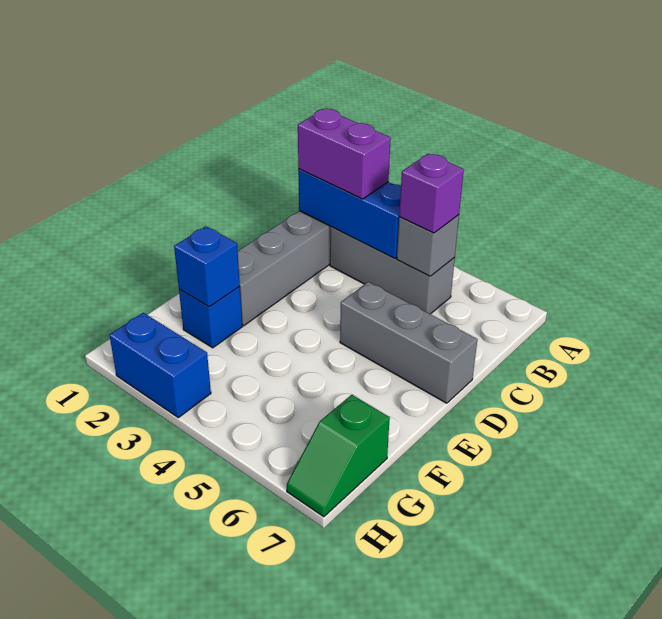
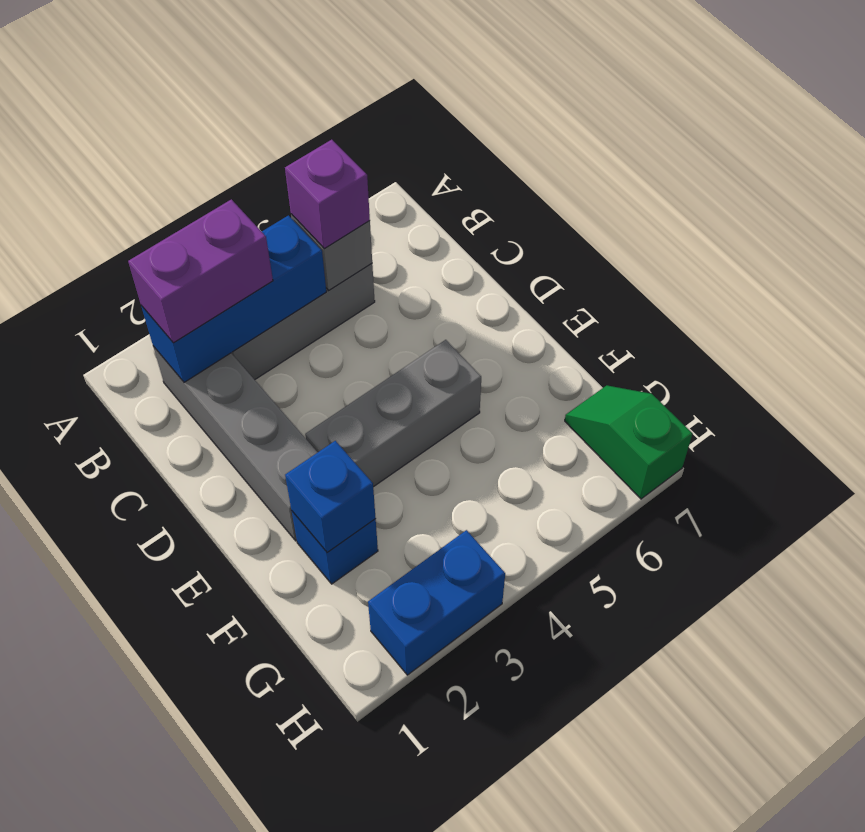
grey 1x3 brick [340,282,477,403] -> grey 1x3 brick moved to [305,340,481,487]
green 1x2 slope [287,395,390,517] -> green 1x2 slope turned to [565,385,693,499]

